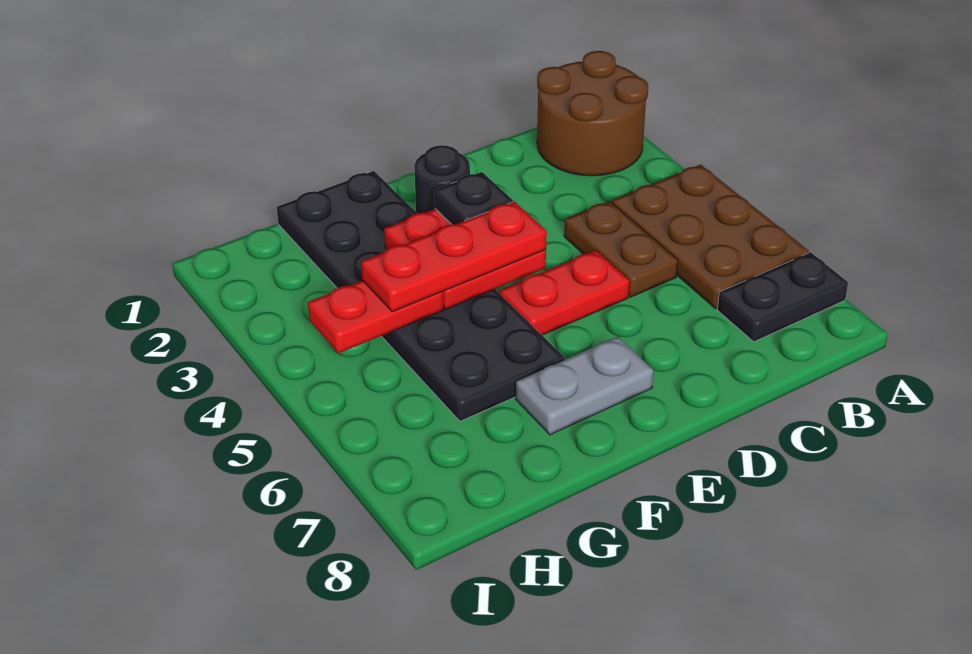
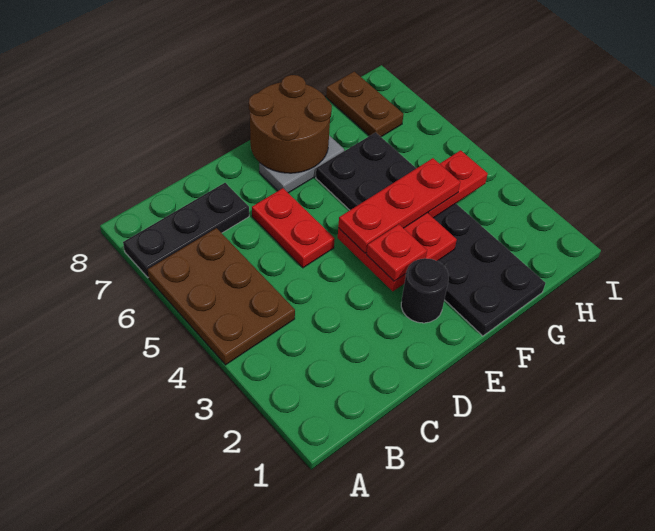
brown 2x2 round brick [537,51,648,176] -> brown 2x2 round brick moved to [249,75,332,173]
black 1x2 plate [717,252,848,342] -> black 1x3 plate [123,183,249,277]
brown 1x2 plate [564,201,678,297] -> brown 1x2 plate moved to [326,72,404,137]
red 1x2 plate [499,250,630,335] -> red 1x2 plate turned to [252,188,335,268]
black 1x1 plate [435,172,513,224] -> red 1x1 plate [367,224,427,281]

